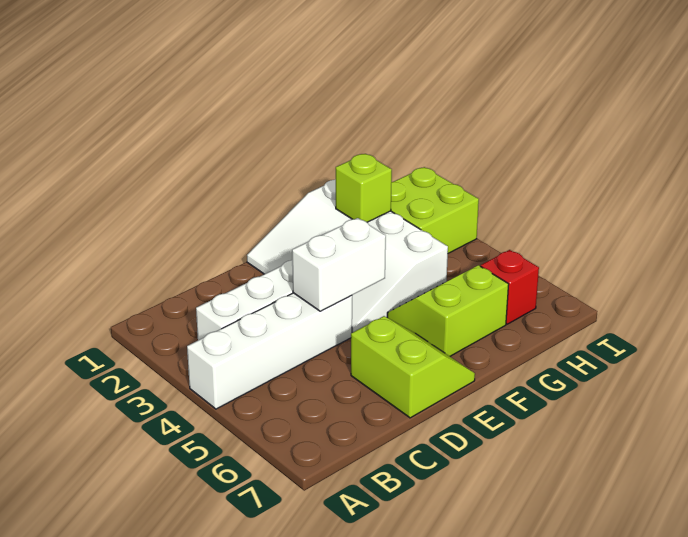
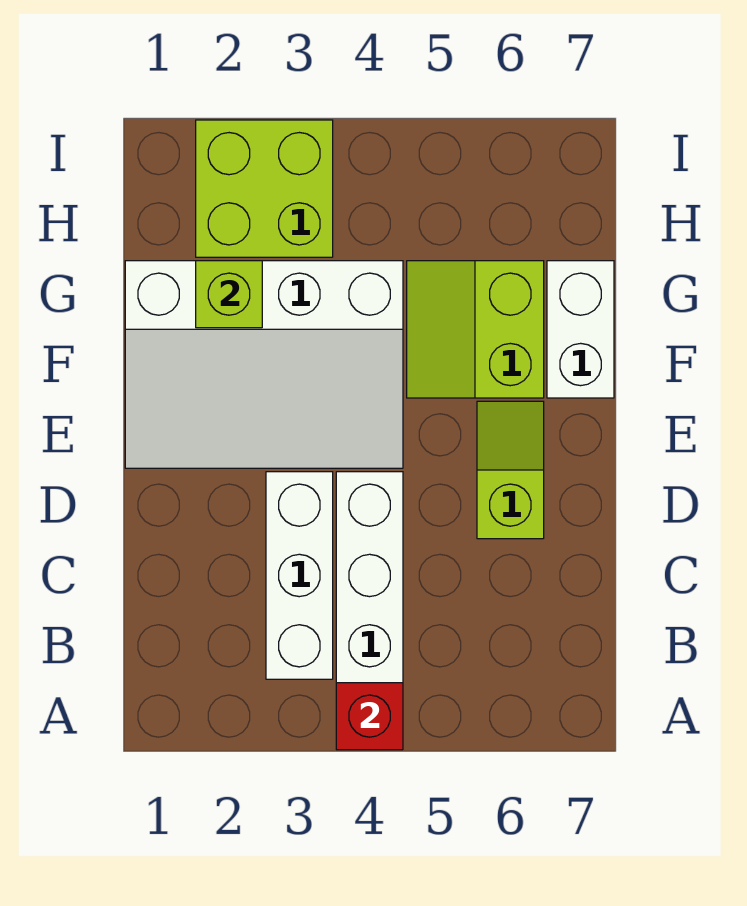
white 1x2 brick [292,218,386,311] -> white 1x2 brick moved to [547,261,614,398]
lime 2x2 slope [351,316,475,418] -> lime 1x2 slope [477,401,544,539]
red 1x1 brick [481,250,539,324] -> red 1x1 brick moved to [336,683,403,750]

